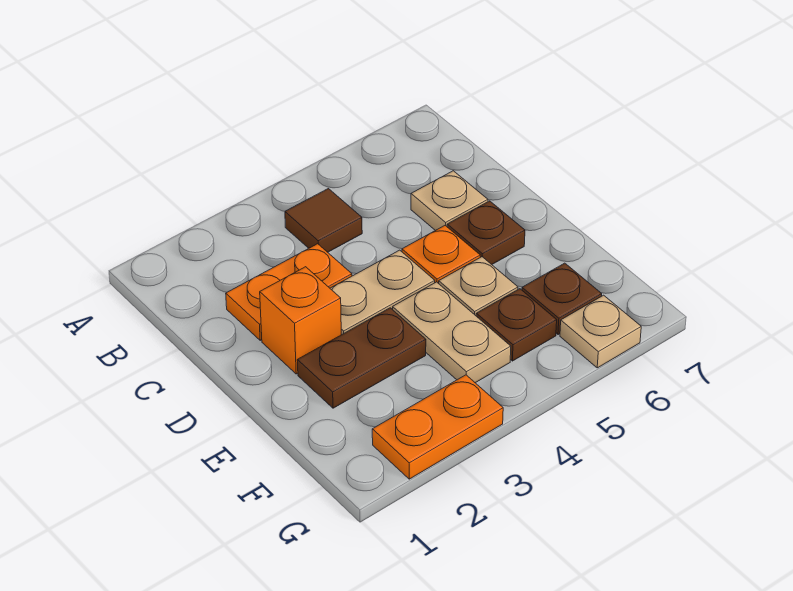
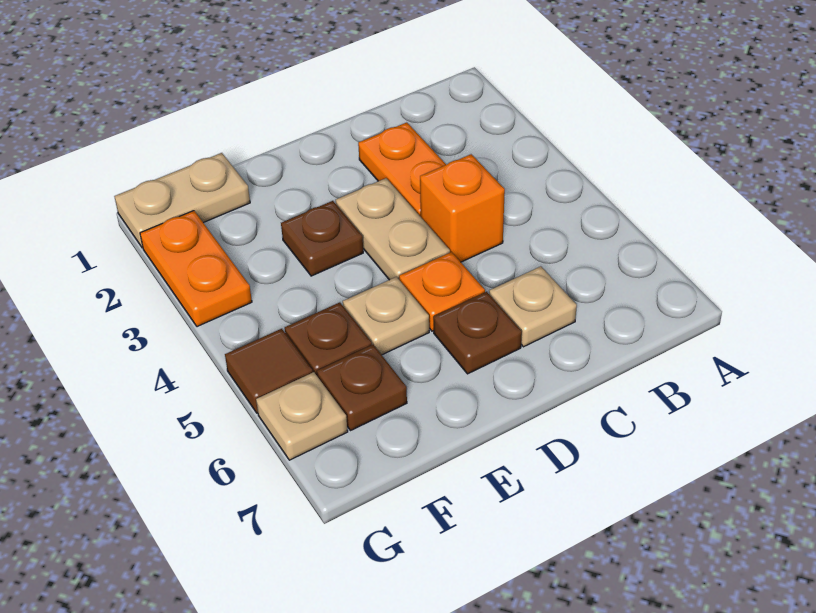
brown 1x1 tile [285,189,362,252] -> brown 1x1 tile moved to [225,329,313,413]
orange 1x1 brick [260,267,341,374] -> orange 1x1 brick moved to [420,154,505,262]
brown 1x2 plate [297,308,426,408] -> brown 1x1 plate [281,201,363,276]
tan 1x2 plate [393,282,511,383] -> tan 1x2 plate moved to [114,153,250,248]

